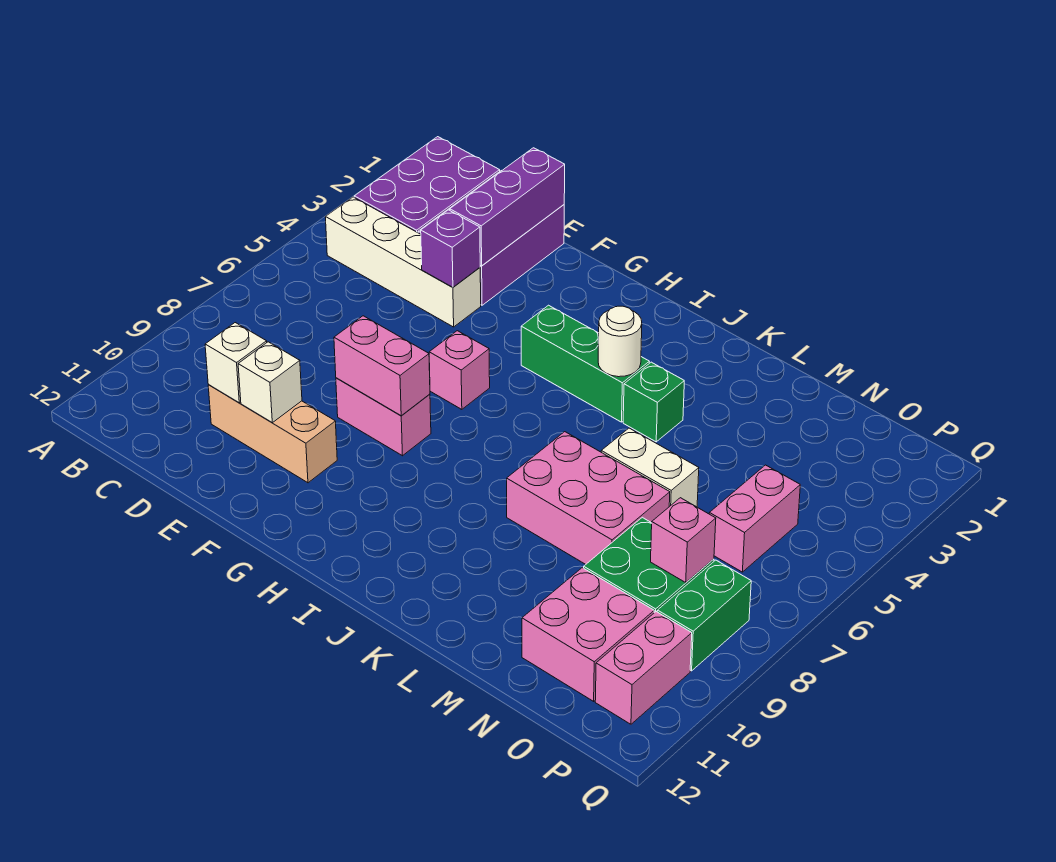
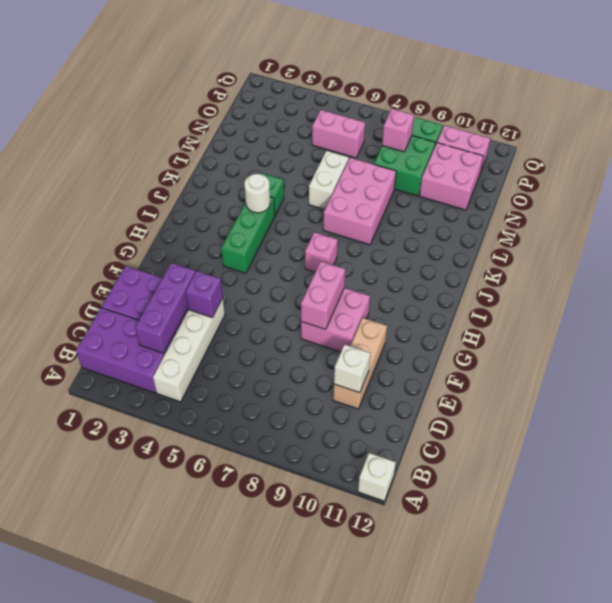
purple 1x3 brick [450,148,565,266] -> purple 1x3 brick turned to [135,263,196,353]
white 1x1 brick [238,342,302,423] -> white 1x1 brick moved to [358,453,396,501]
pink 1x2 brick [336,378,431,456] -> pink 2x2 brick [301,288,370,352]
pink 1x1 brick [429,331,490,409] -> pink 1x1 brick moved to [305,232,338,272]

